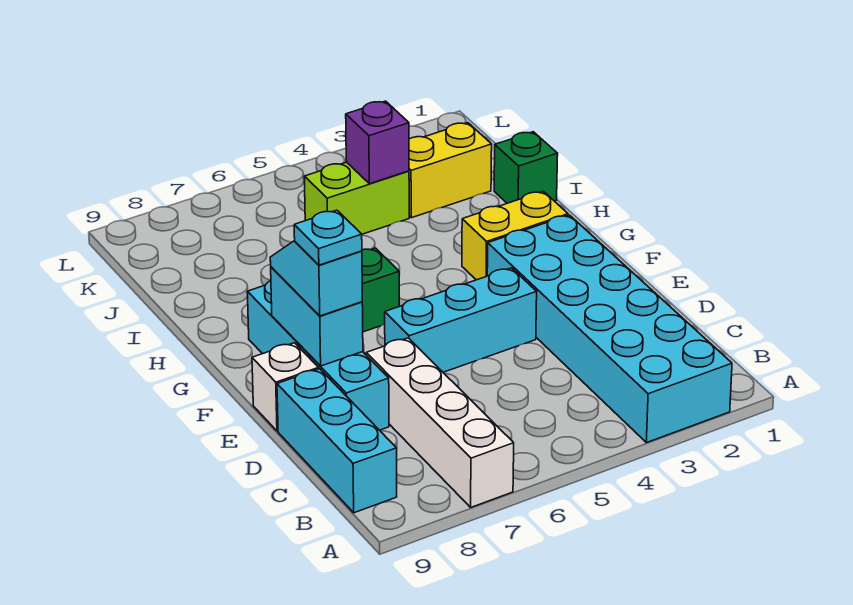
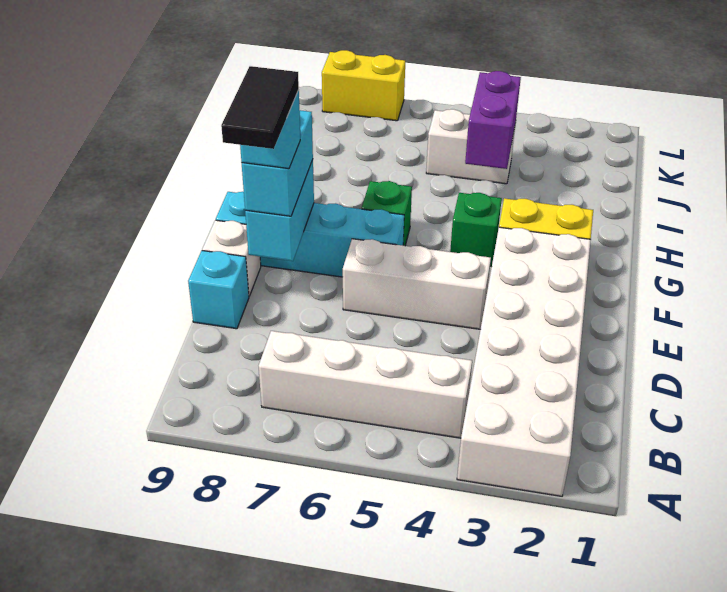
cyan 2x6 brick [487,215,732,443] -> white 2x6 brick [457,227,591,496]
white 1x4 brick [366,338,514,507] -> white 1x4 brick turned to [259,331,472,438]
cyan 1x3 brick [277,369,397,513] -> cyan 1x1 brick [188,251,249,329]
cyan 1x4 brick [247,281,389,430] -> cyan 1x4 brick turned to [216,192,404,277]
none -> black 1x2 tile [221,66,299,149]
cyan 1x3 brick [385,268,537,372] -> white 1x3 brick [343,239,491,329]
cyan 1x2 slope [270,241,362,316] -> cyan 1x2 brick [242,110,313,216]
cyan 1x1 plate [294,210,362,265] -> cyan 1x1 brick [240,91,300,169]
green 1x1 brick [494,132,558,203] -> green 1x1 brick moved to [450,193,502,267]
yellow 1x2 brick [409,123,492,218] -> yellow 1x2 brick moved to [322,50,405,121]
lime 1x2 brick [304,162,409,234] -> white 1x2 brick [426,109,515,184]
purple 1x1 brick [346,101,409,184] -> purple 1x2 brick [465,71,521,169]

